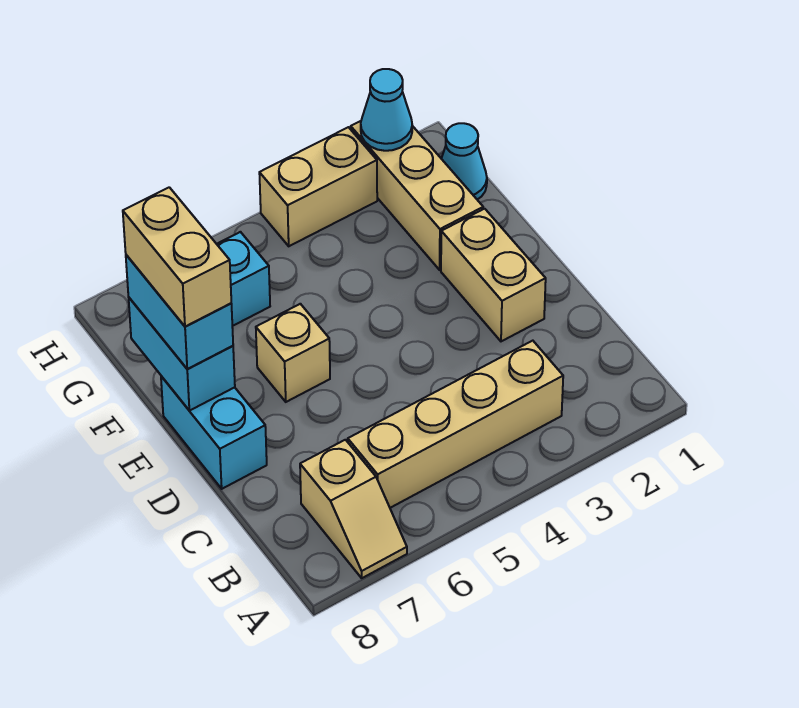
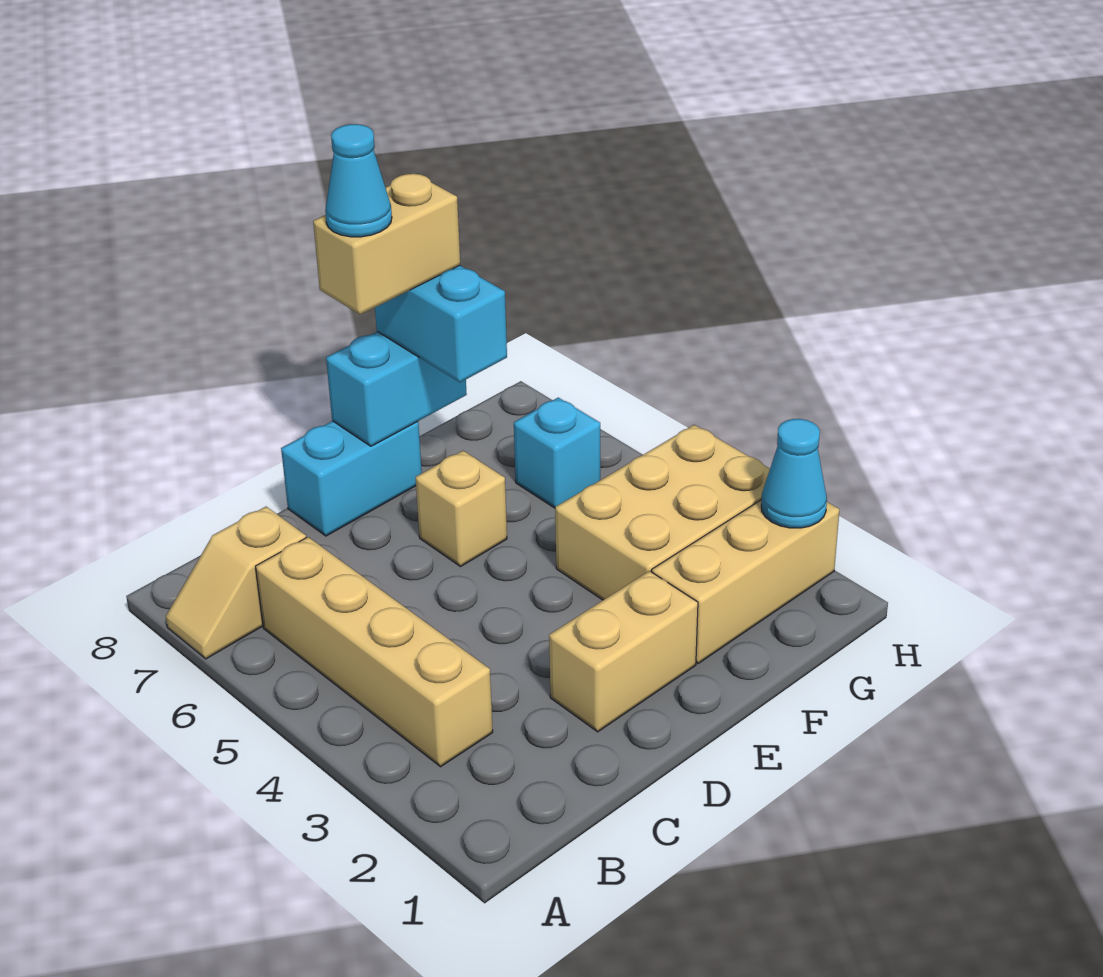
cyan 1x2 brick [126,255,233,369] -> cyan 1x2 brick turned to [375,266,507,382]
cyan 1x1 cone [441,123,487,199] -> cyan 1x1 cone moved to [325,124,392,237]
tan 1x2 brick [259,127,377,246] -> tan 2x3 brick [555,425,770,600]

